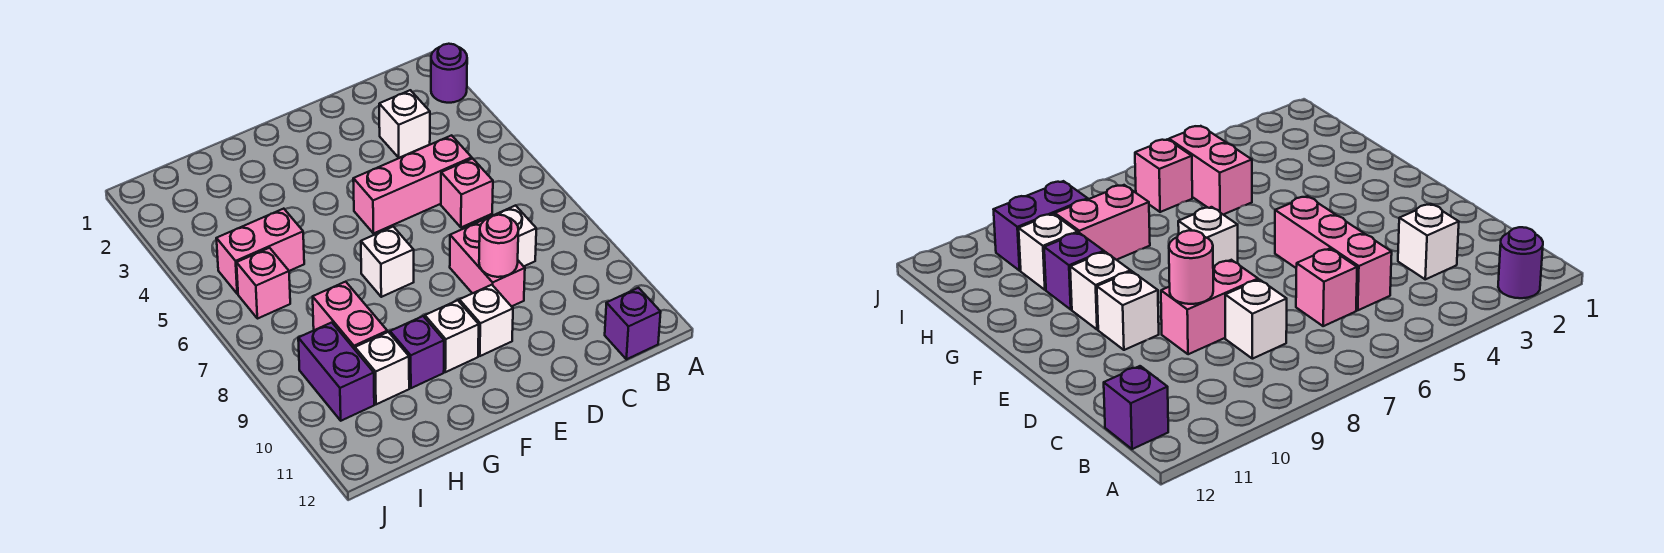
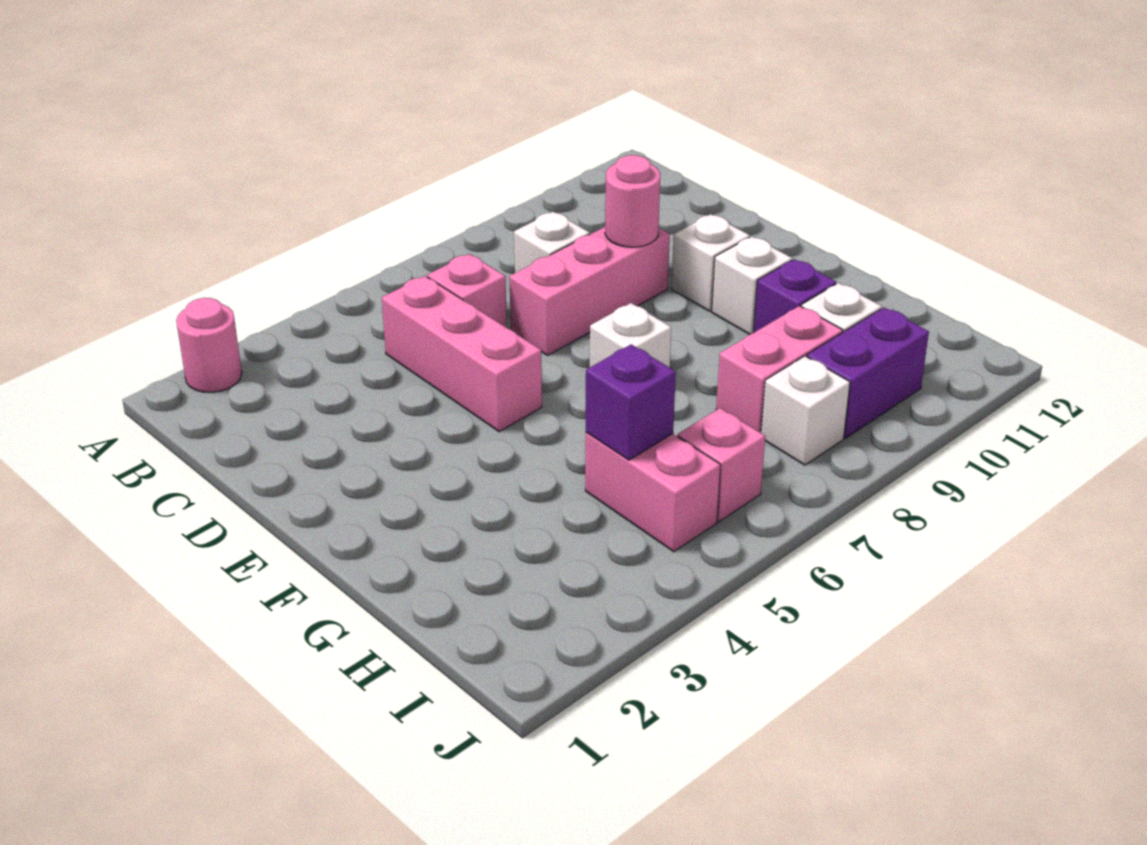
purple 1x1 round brick [431,44,467,103] -> pink 1x1 round brick [176,298,242,392]
purple 1x1 brick [605,288,661,359] -> purple 1x1 brick moved to [586,344,676,460]
white 1x1 brick [379,90,430,158] -> white 1x1 brick moved to [761,356,850,465]
pink 1x2 brick [450,221,525,306] -> pink 1x3 brick [509,227,670,355]

